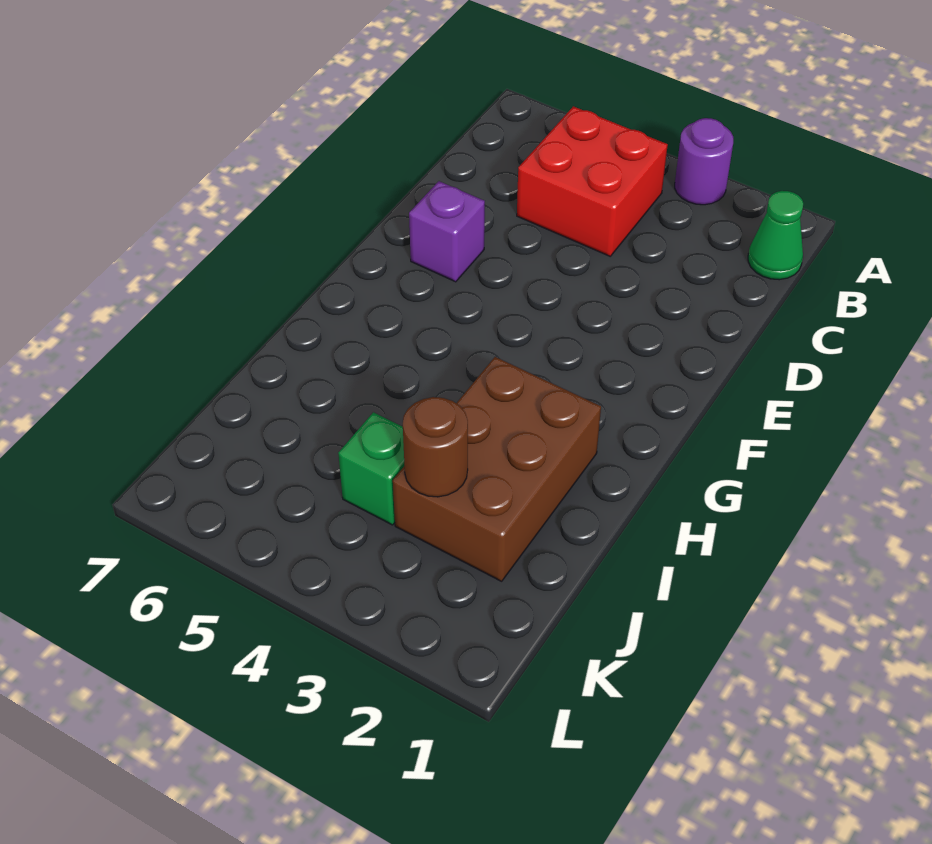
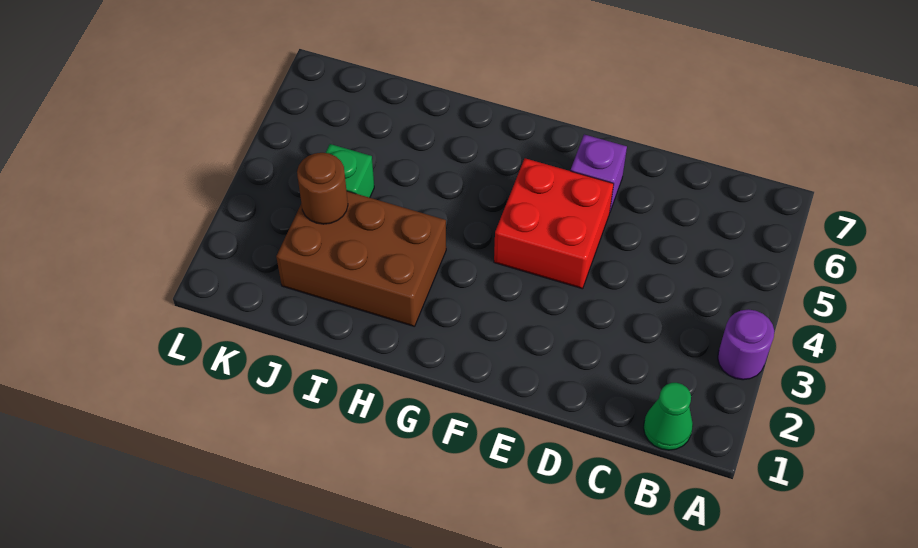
red 2x2 brick [517,106,668,256] -> red 2x2 brick moved to [494,158,614,289]

